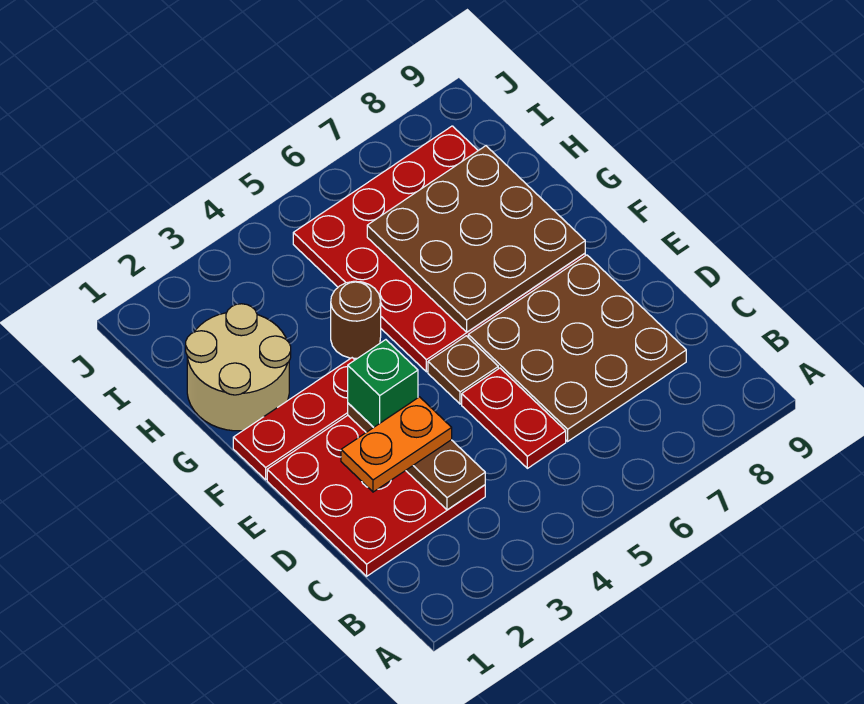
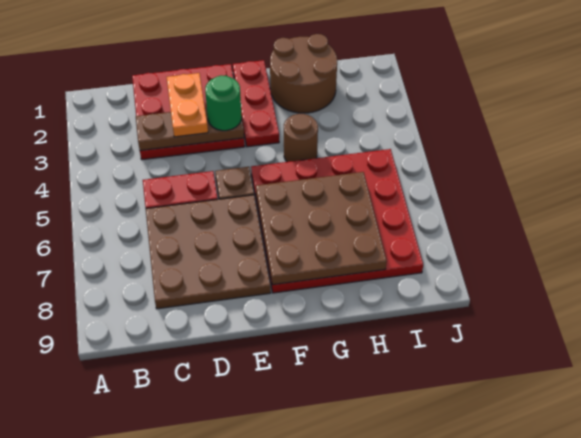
green 1x1 brick [348,340,418,427] -> green 1x1 round brick [205,75,242,131]
tan 2x2 round brick [186,304,291,431] -> brown 2x2 round brick [270,34,337,113]

